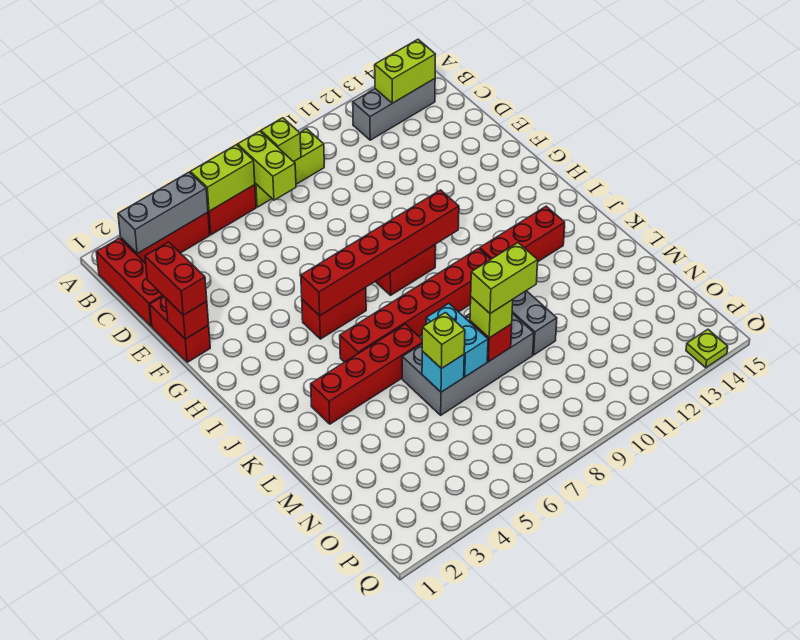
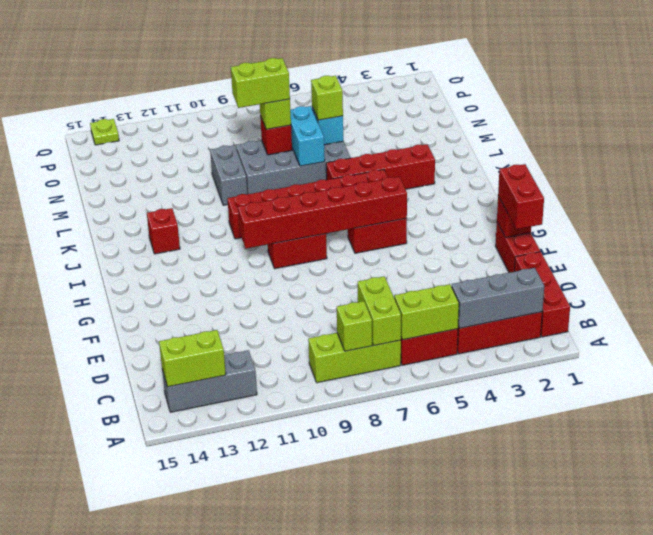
red 1x3 brick [480,206,565,261] -> red 1x1 brick [147,208,180,254]

